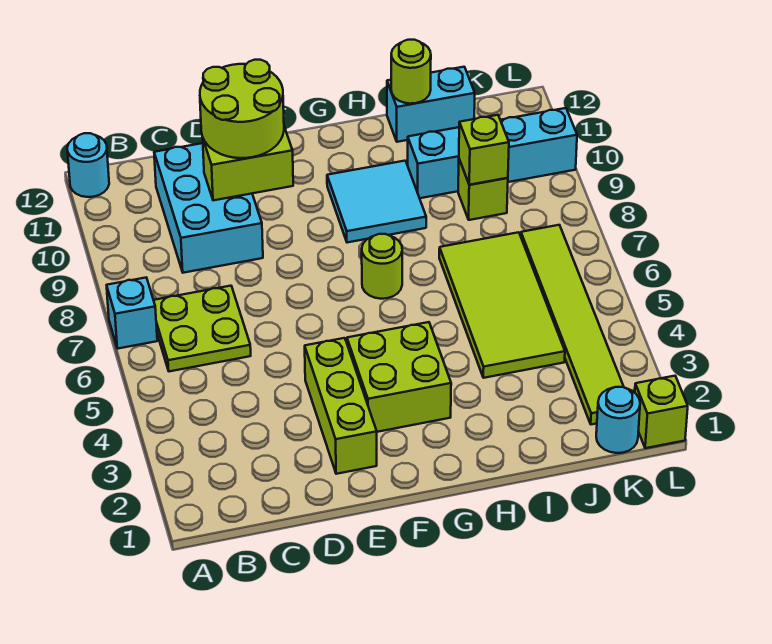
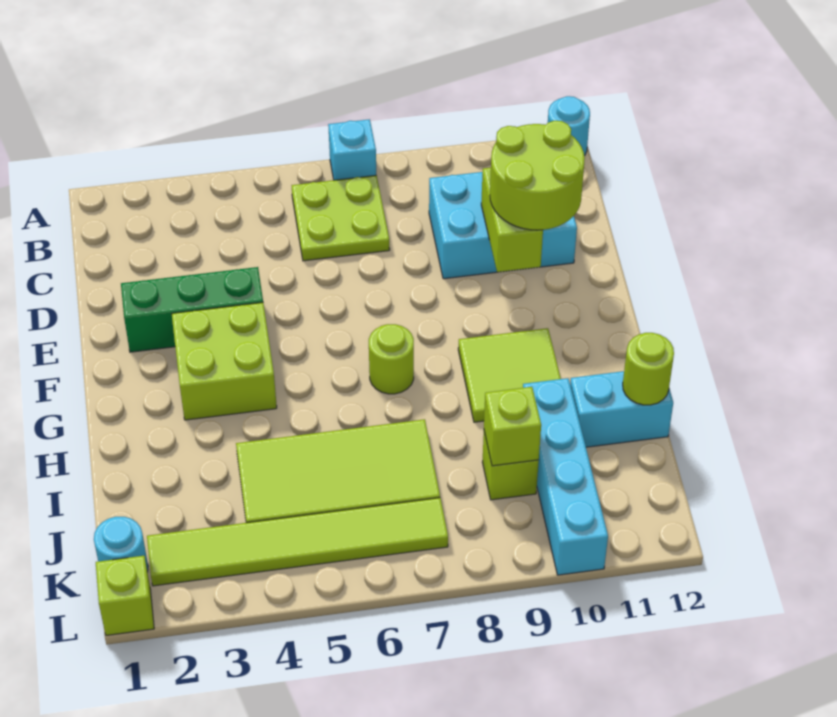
lime 1x3 brick [305,338,377,474] -> green 1x3 brick [121,267,263,352]
cyan 2x2 tile [327,161,426,243] -> lime 2x2 tile [458,328,561,422]
cyan 1x2 brick [387,67,475,142] -> cyan 1x2 brick turned to [570,371,673,447]

